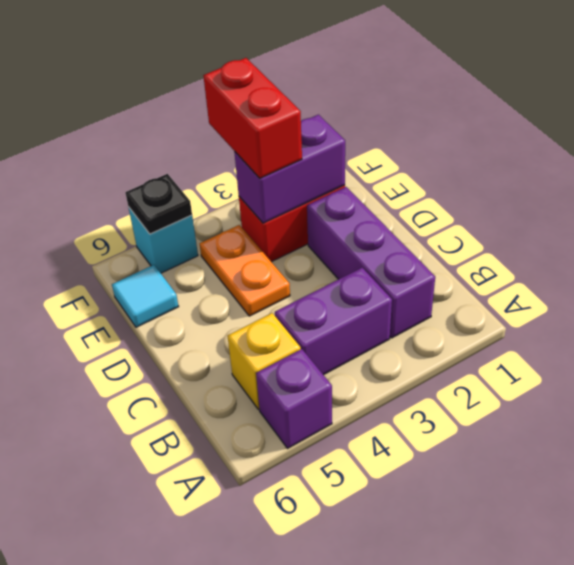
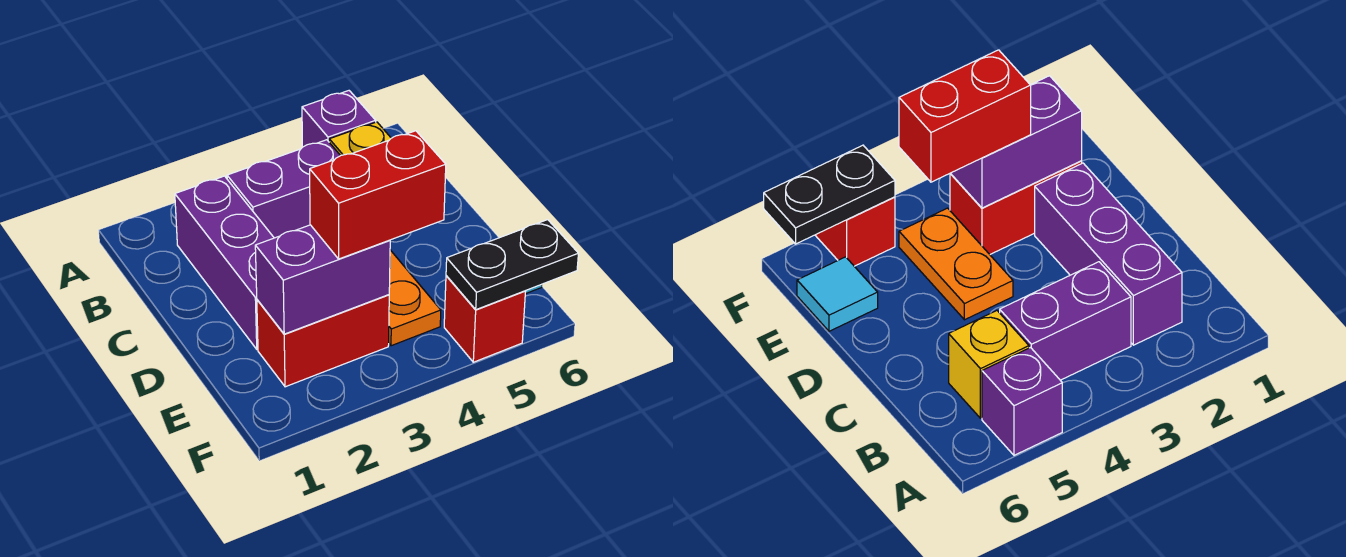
red 1x2 brick [203,58,302,178] -> red 1x2 brick turned to [310,131,446,259]
cyan 1x1 brick [128,207,198,273] -> red 1x1 brick [444,276,526,362]
black 1x1 plate [125,174,192,234] -> black 1x2 plate [446,220,578,310]

